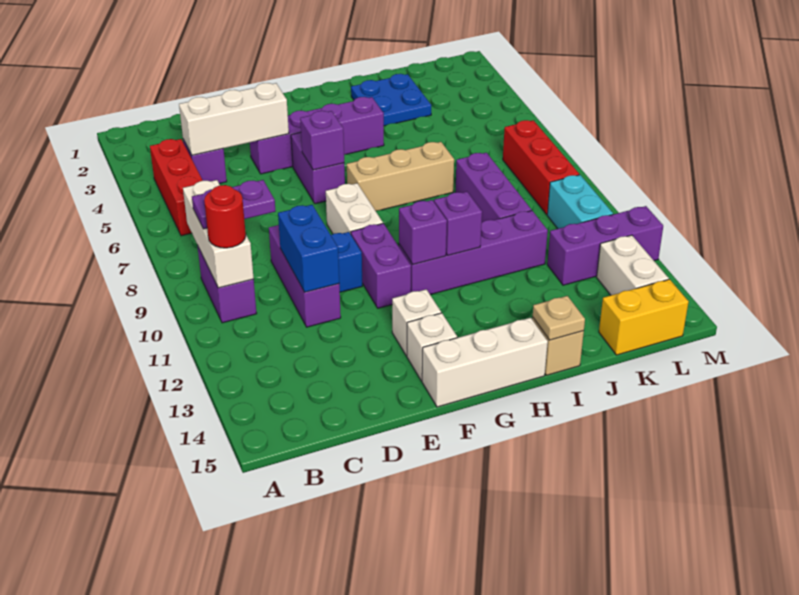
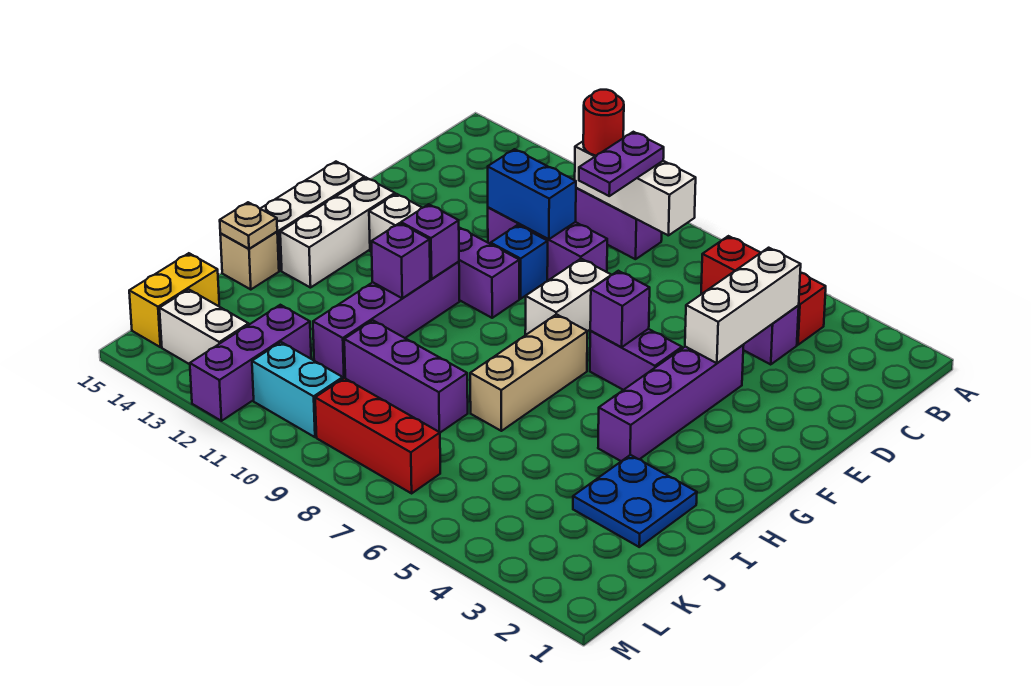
white 1x2 brick [326,183,383,234] -> white 1x2 brick turned to [525,259,611,335]
white 1x1 brick [407,313,457,381] -> white 1x3 brick [280,178,395,288]

